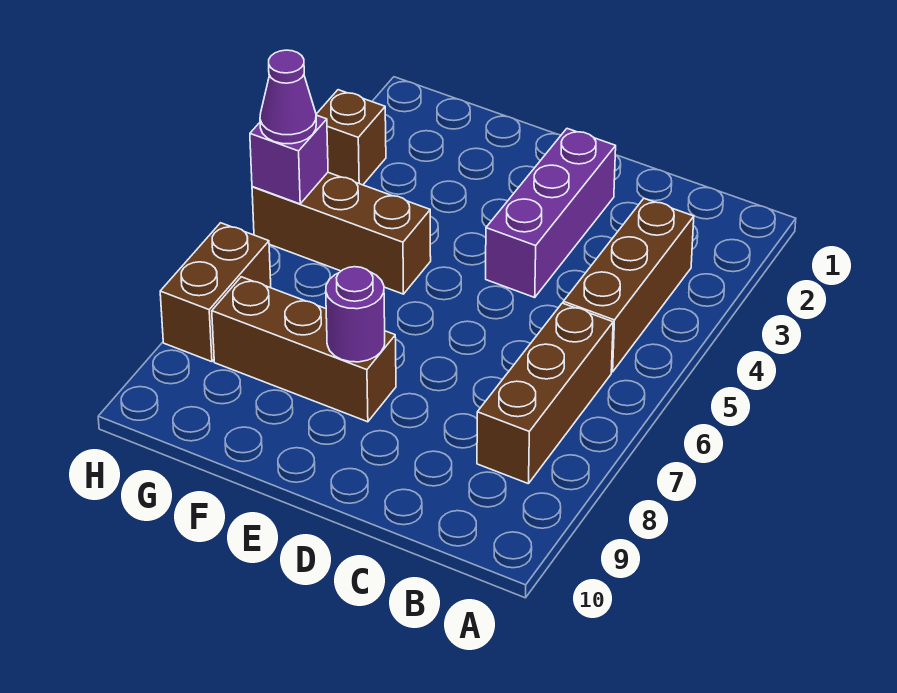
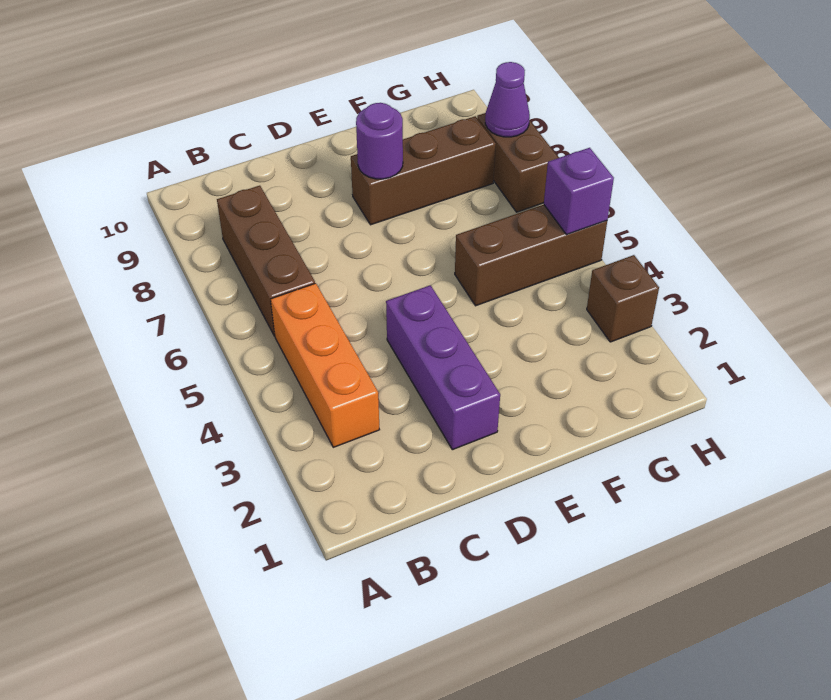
brown 1x3 brick [563,198,694,372] -> orange 1x3 brick [271,283,380,447]
purple 1x1 cone [260,50,316,144] -> purple 1x1 cone moved to [485,62,530,137]

